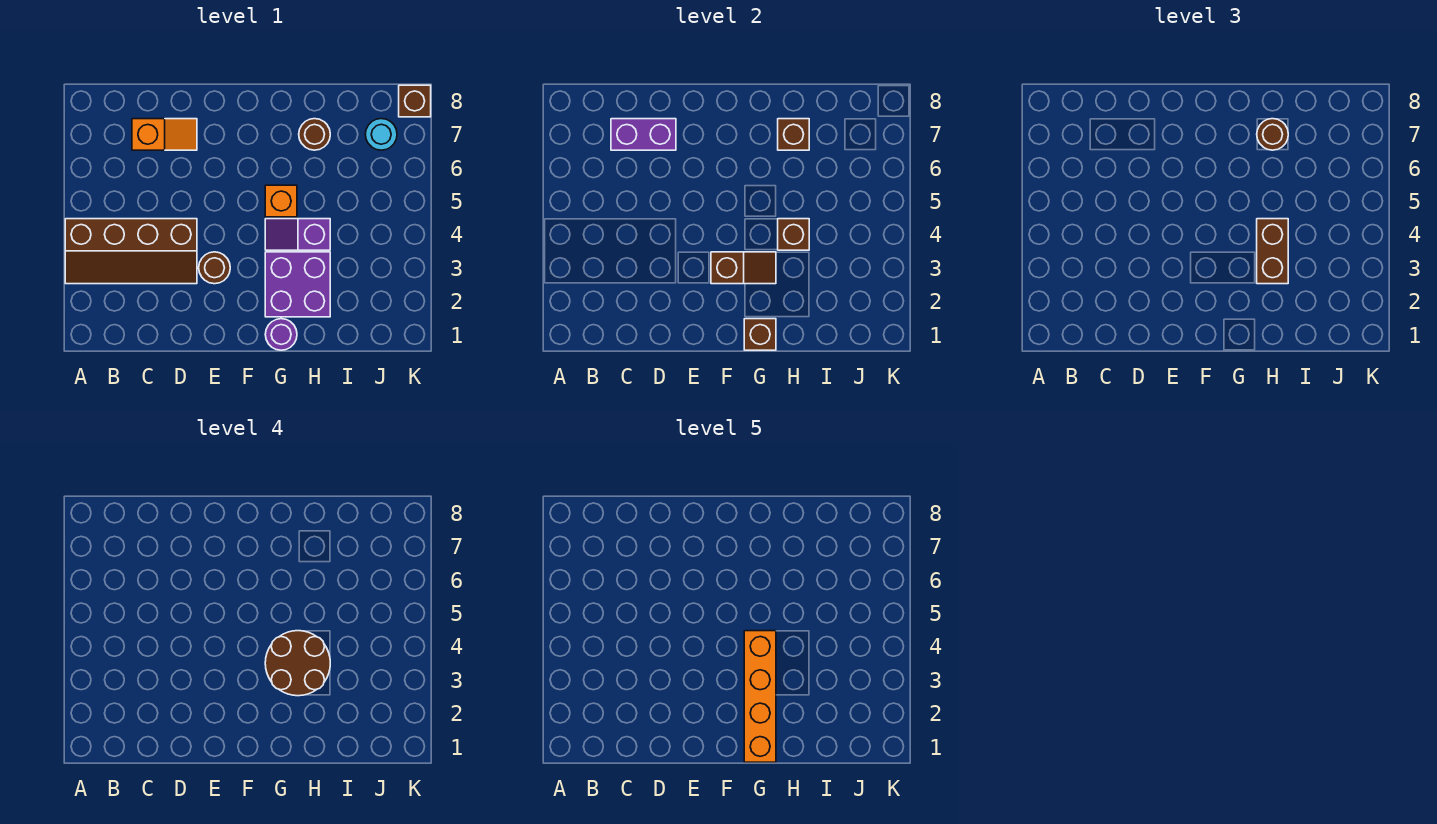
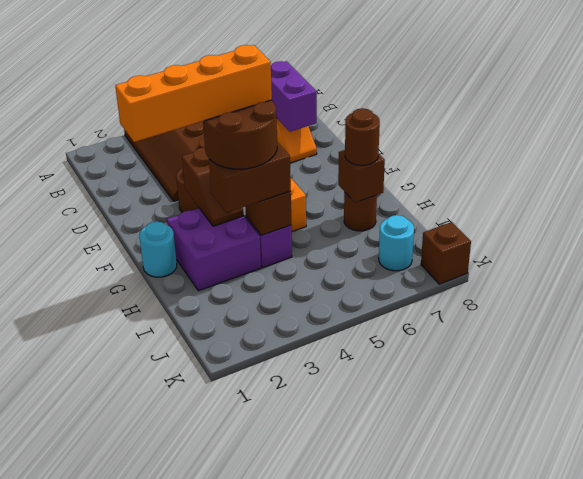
purple 1x1 round brick [265,319,297,350] -> cyan 1x1 round brick [139,222,177,277]
brown 1x1 brick [744,319,776,350] -> none

